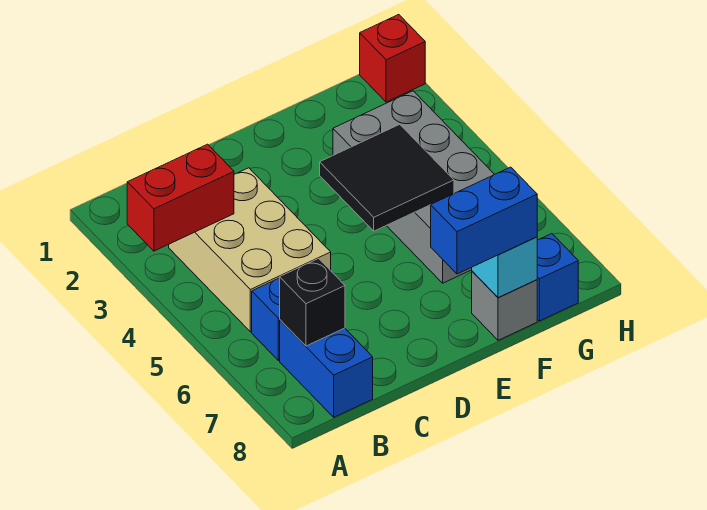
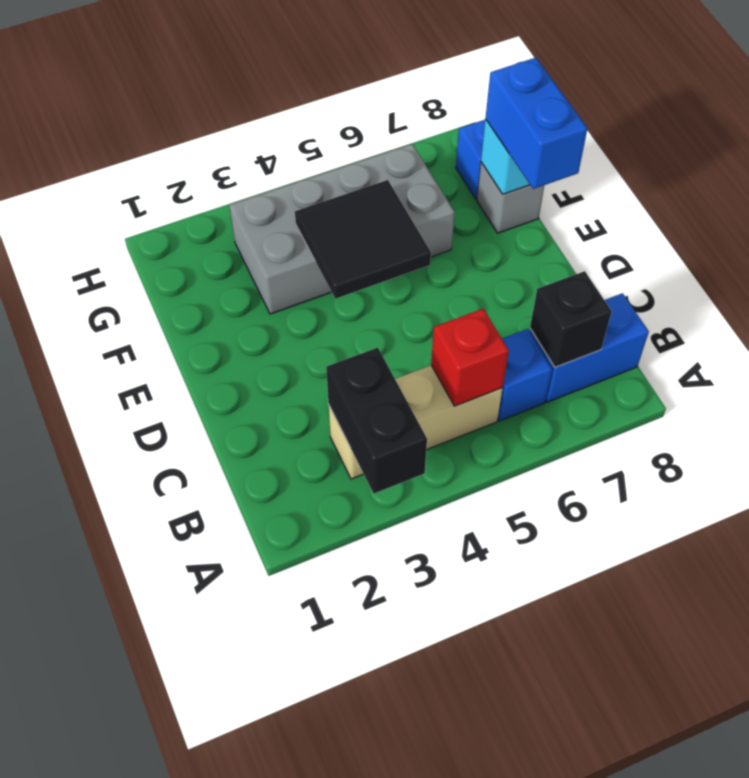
red 1x2 brick [127,144,234,251] -> black 1x2 brick [326,348,427,493]
tan 2x3 brick [169,168,331,332] -> tan 1x3 brick [329,365,503,479]
red 1x1 brick [360,15,425,102] -> red 1x1 brick moved to [431,309,509,406]

